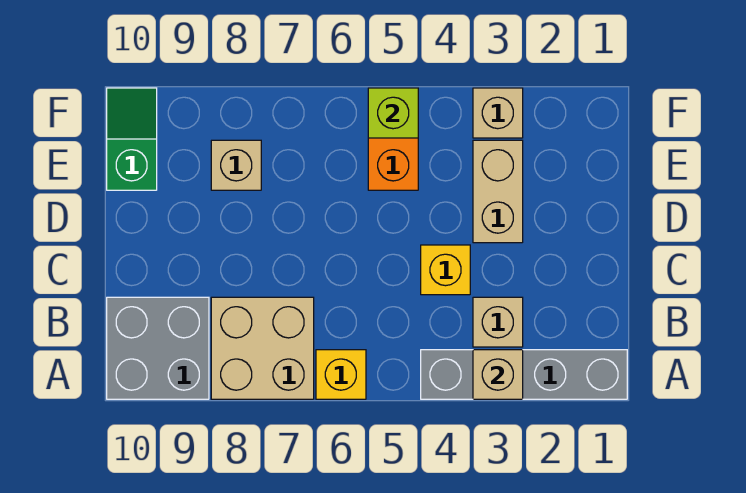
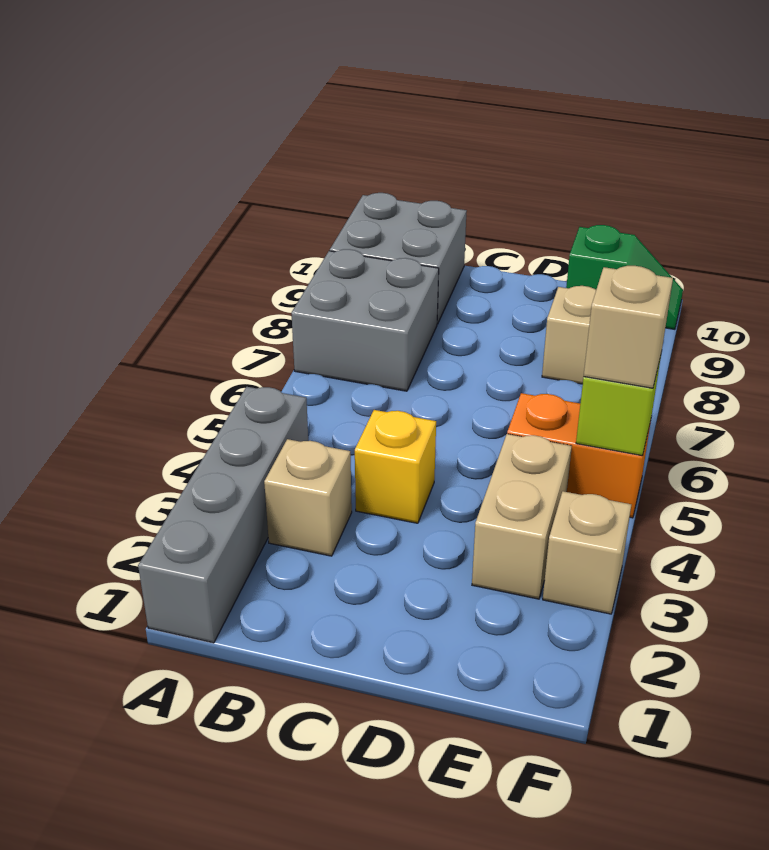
tan 1x1 brick [473,350,523,399] -> tan 1x1 brick moved to [584,266,673,388]
yellow 1x1 brick [316,350,366,399] -> none
tan 2x2 brick [211,297,314,399] -> grey 2x2 brick [291,249,439,391]
tan 1x2 brick [473,140,523,243] -> tan 1x2 brick turned to [472,434,572,599]

